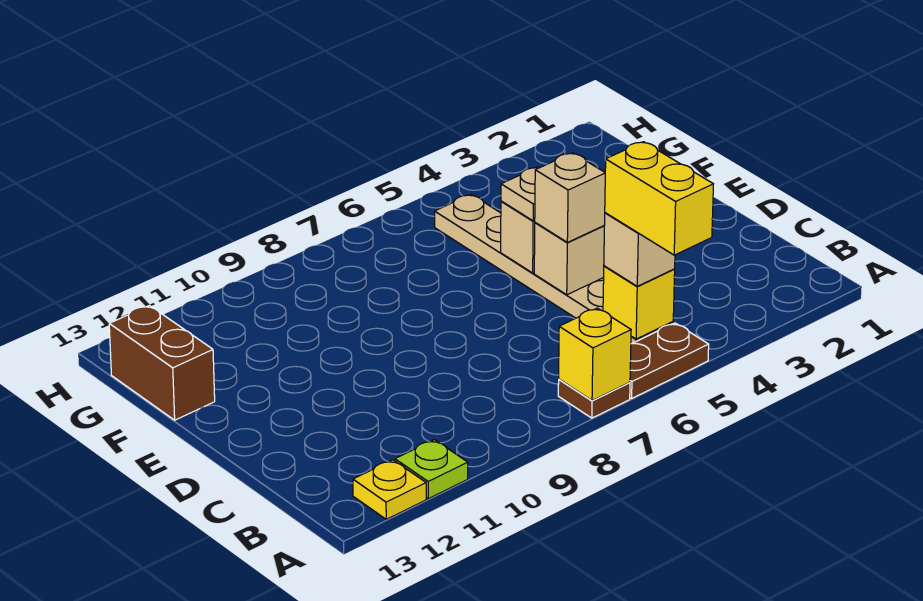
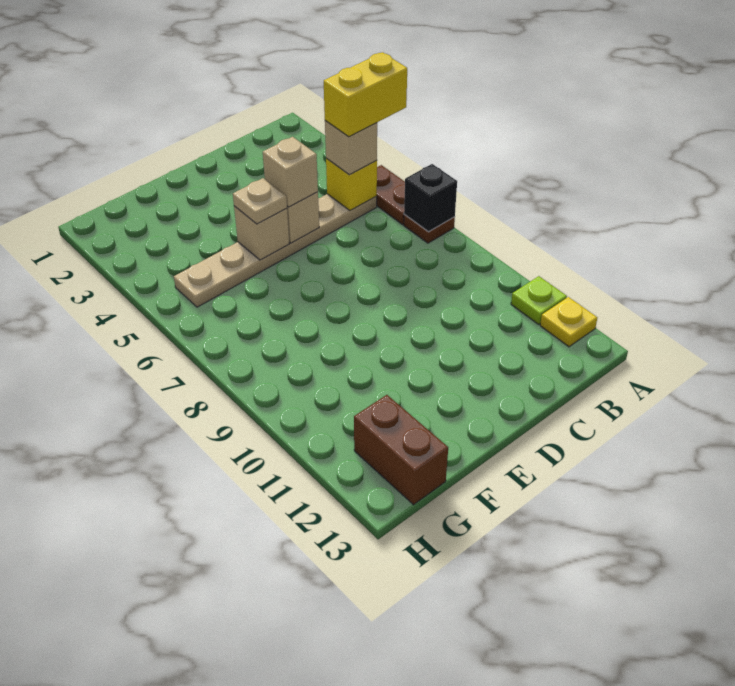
yellow 1x1 brick [559,308,631,401] -> black 1x1 brick [404,164,457,232]
brown 1x2 brick [109,305,215,420] -> brown 1x2 brick turned to [354,395,448,505]

